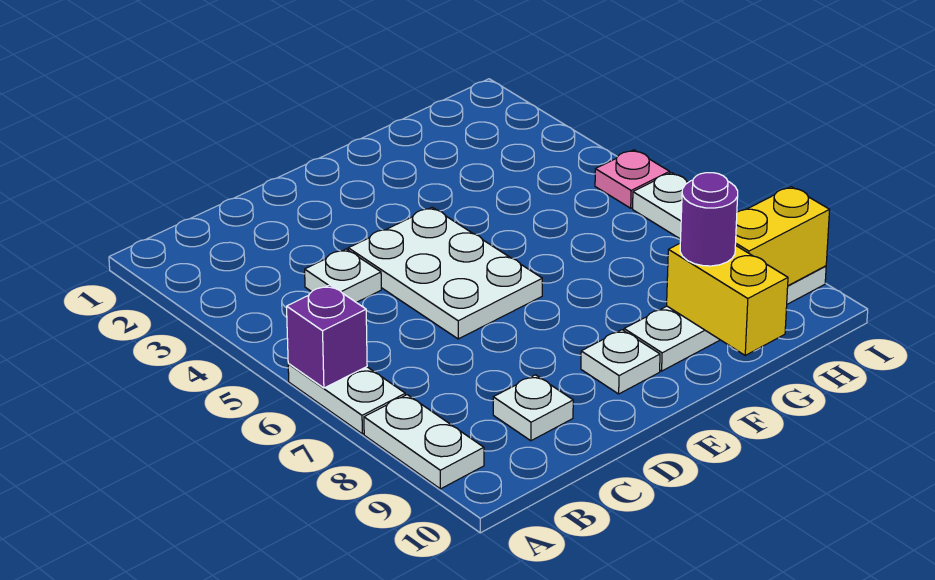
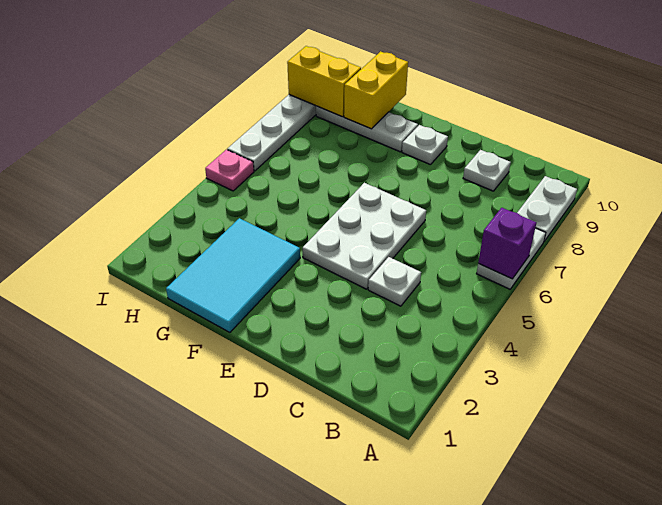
none -> cyan 2x3 tile [166,218,300,332]
purple 1x1 round brick [680,173,738,266] -> none

